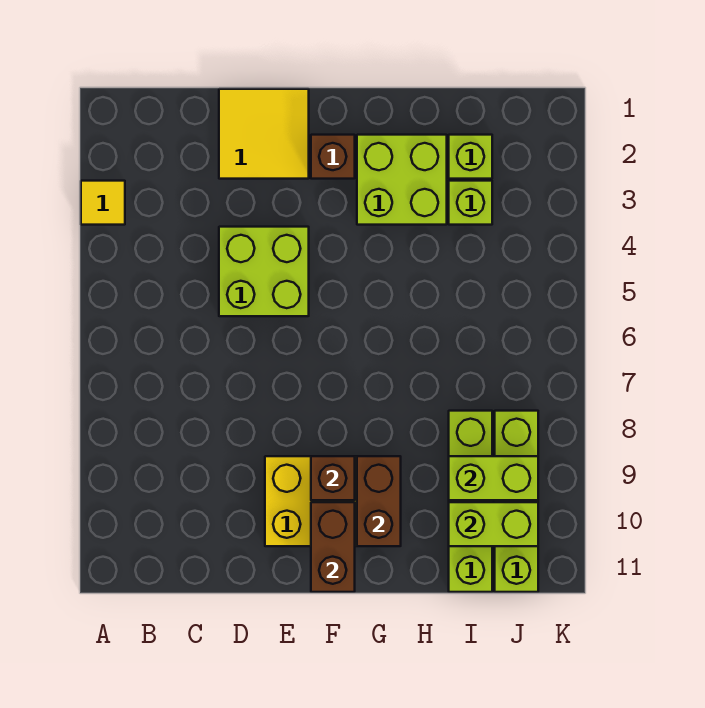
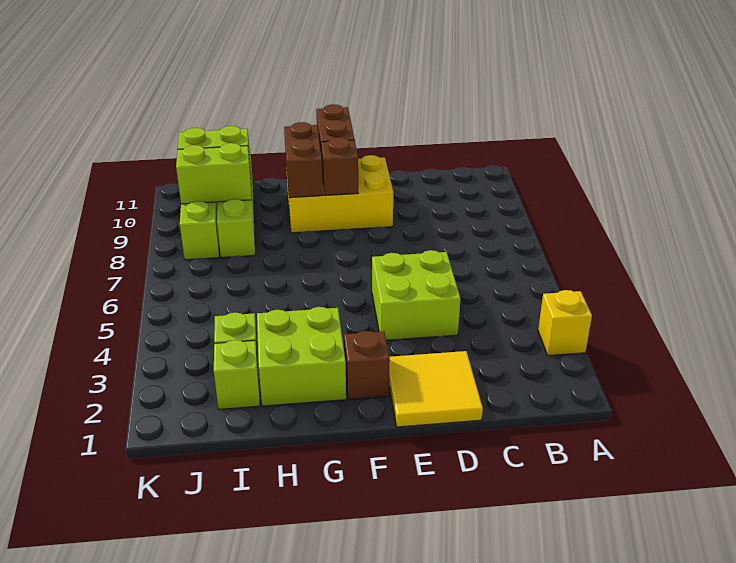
yellow 1x1 tile [81,181,125,225] -> yellow 1x1 brick [538,290,592,356]

